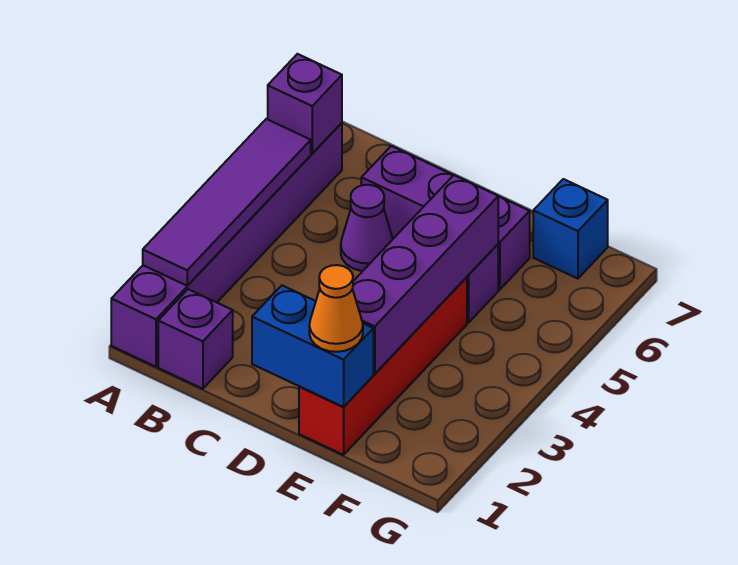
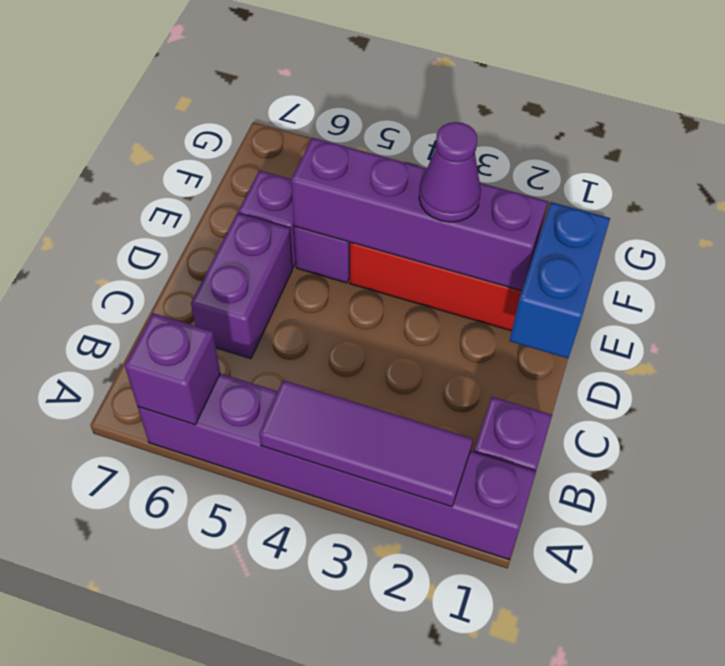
purple 1x4 tile [143,119,311,286] -> purple 1x3 tile [259,380,473,507]
purple 1x1 cone [341,185,393,271] -> purple 1x1 cone moved to [419,122,481,222]
orange 1x1 cone [309,265,363,352] -> none
blue 1x1 brick [533,179,608,279] -> none

